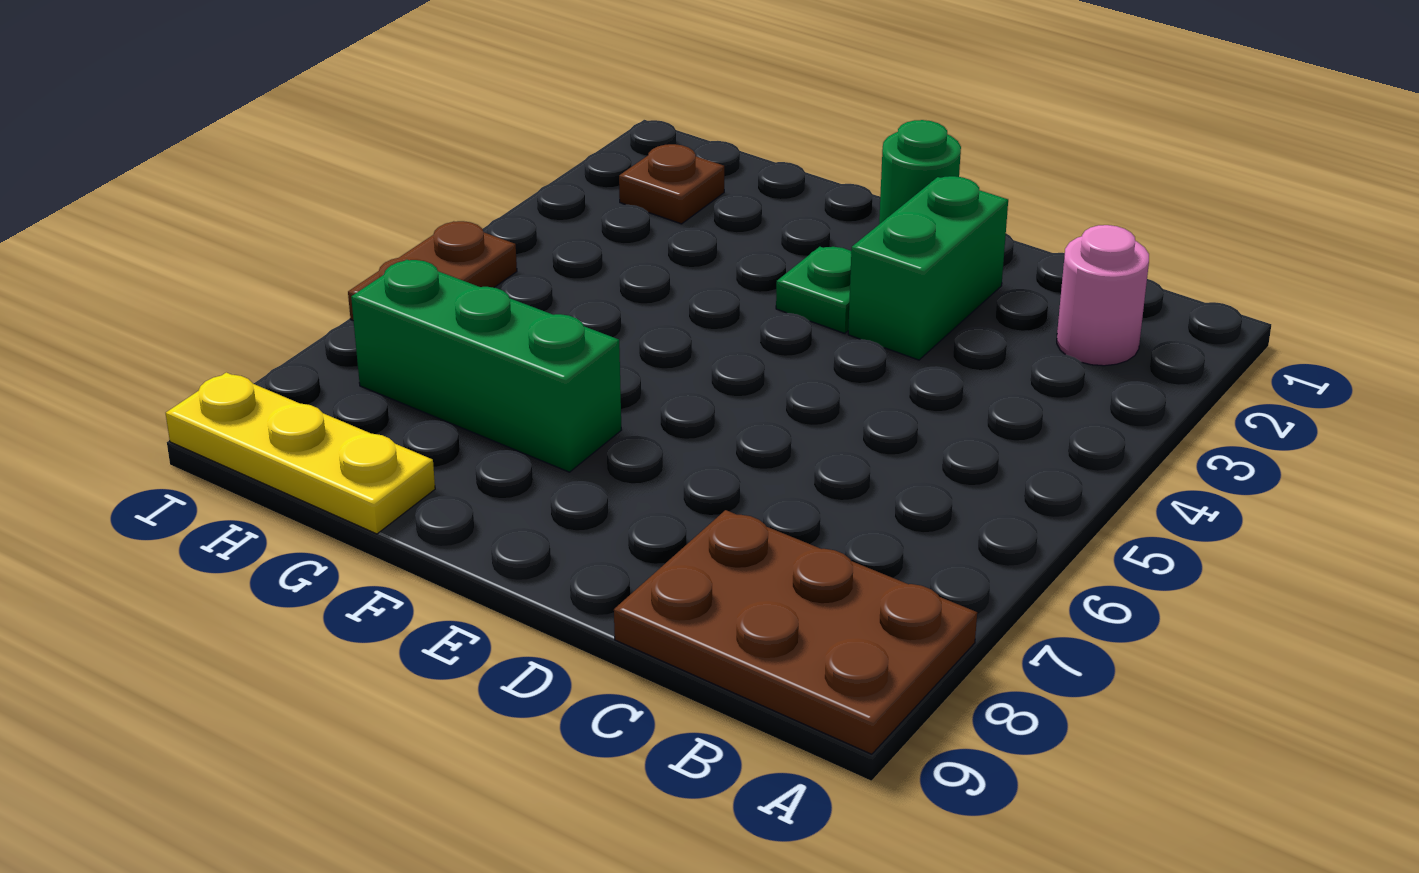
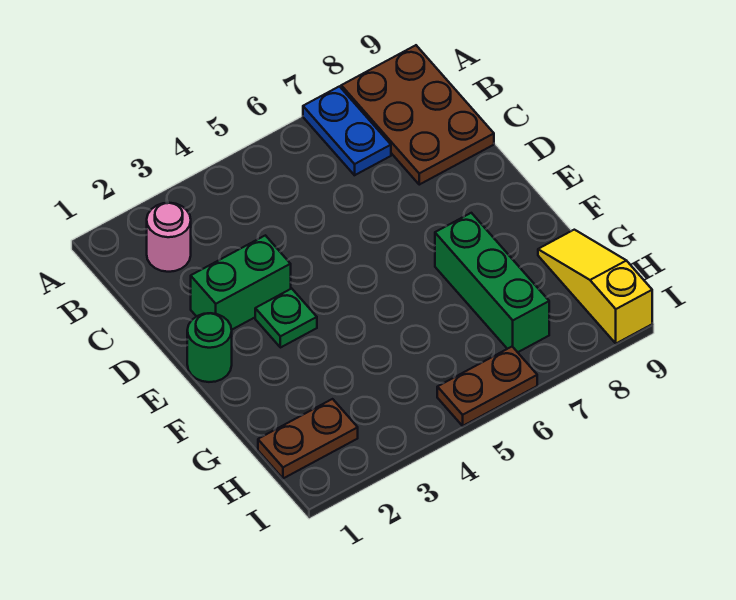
none -> blue 1x2 plate [303,86,391,175]
yellow 1x3 plate [166,372,435,534] -> yellow 1x3 slope [538,230,652,343]
brown 1x1 plate [619,144,724,224] -> brown 1x2 plate [258,399,358,478]

